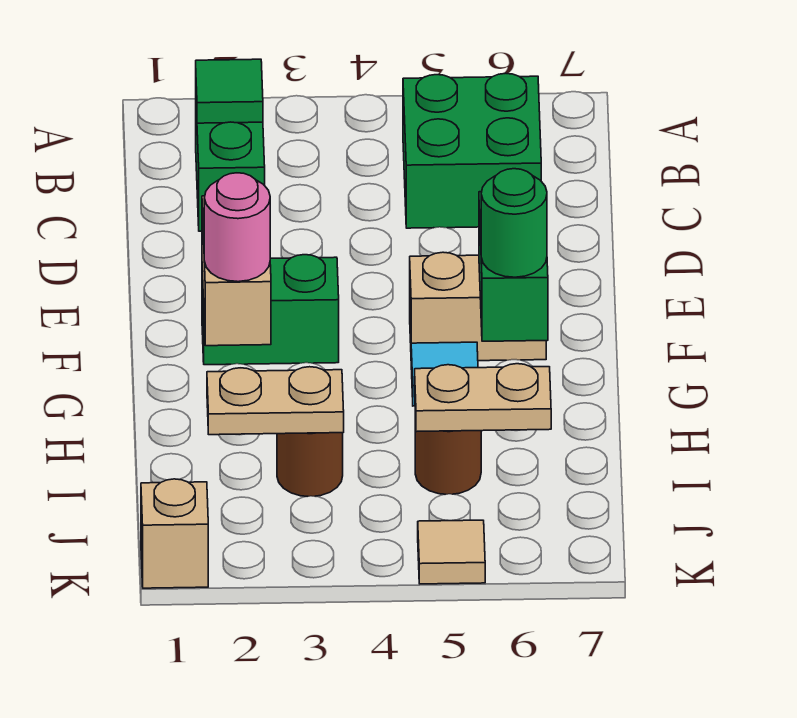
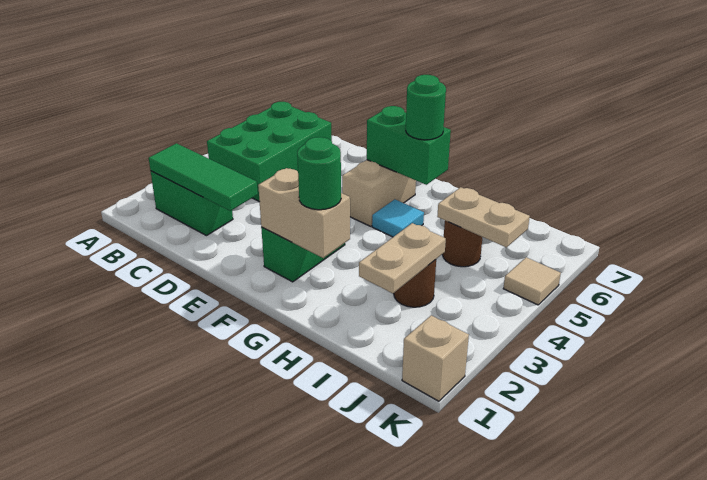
green 1x1 tile [196,59,263,123] -> green 1x3 tile [149,143,258,211]
green 2x2 brick [403,73,541,228] -> green 2x3 brick [207,102,332,202]
pink 1x1 round brick [204,173,270,282] -> green 1x1 round brick [297,137,341,210]
tan 1x2 plate [415,364,551,432] -> tan 1x2 plate turned to [437,187,530,247]

